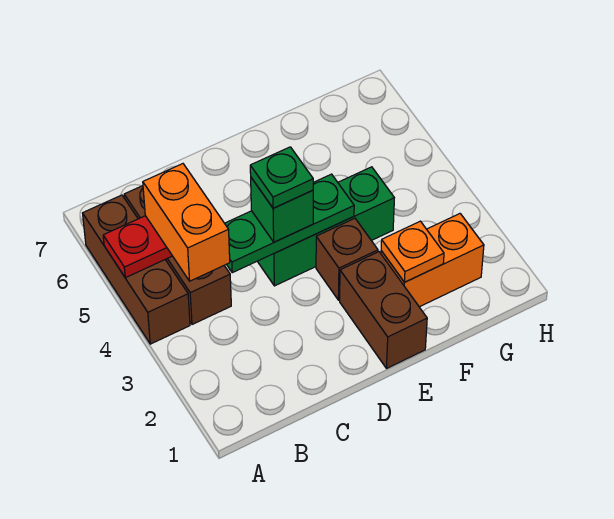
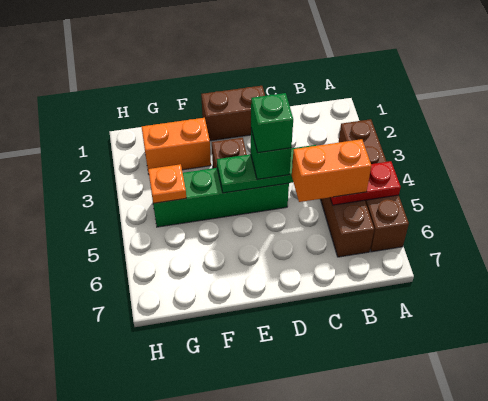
brown 1x3 brick [83,195,190,344] -> brown 1x4 brick [339,119,409,252]
orange 1x2 brick [143,164,230,281] -> orange 1x2 brick turned to [292,139,371,202]
green 1x3 brick [257,167,394,286] -> green 1x4 brick [152,168,289,227]
green 1x1 plate [250,147,313,208] -> green 1x1 brick [251,93,293,153]
brown 1x2 brick [340,252,427,368] -> brown 1x2 brick turned to [201,86,265,141]
orange 1x1 plate [381,221,444,282] -> orange 1x1 plate moved to [148,164,186,203]

